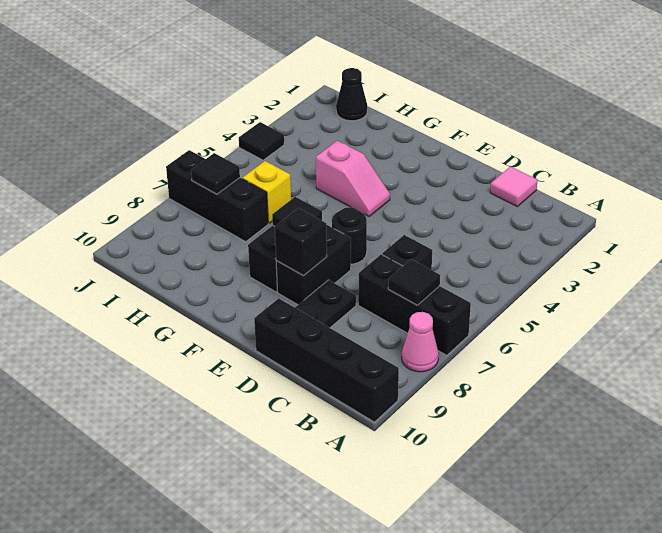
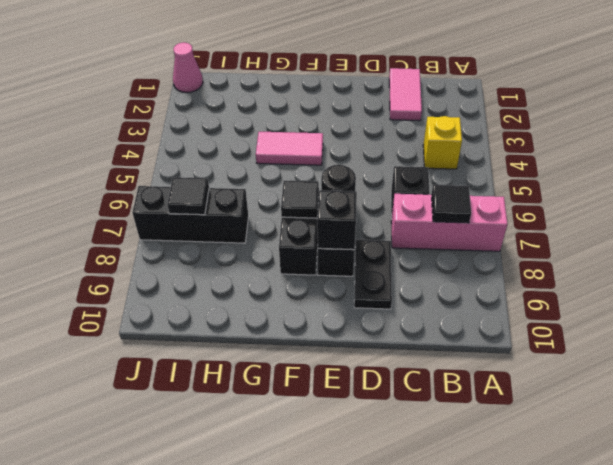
black 1x3 brick [358,254,471,355] -> pink 1x3 brick [391,194,507,251]
pink 1x1 cone [402,312,439,372] -> pink 1x1 cone moved to [173,42,203,93]
black 1x4 brick [254,298,399,422] -> none
pink 1x1 tile [490,166,538,207] -> pink 1x2 tile [389,68,422,121]
pink 1x2 slope [316,141,390,216] -> pink 1x2 tile [256,132,323,165]
yellow 1x1 brick [242,161,291,223] -> yellow 1x1 brick moved to [423,116,462,169]
black 1x1 cone [336,68,367,121] -> none
black 1x1 tile [239,122,284,160] -> none

